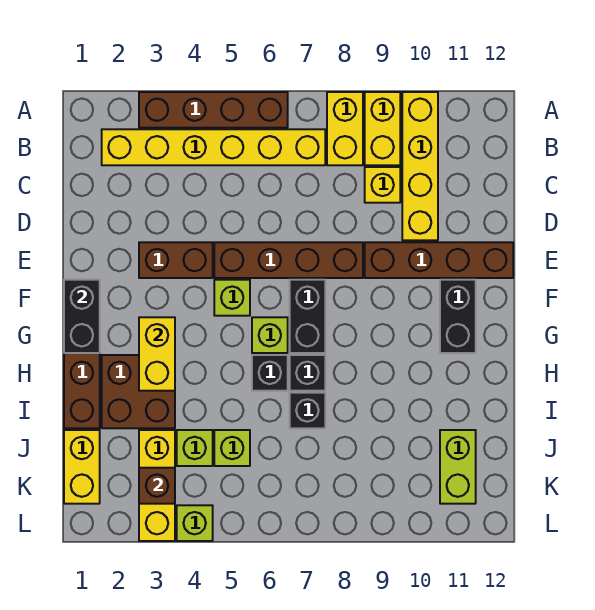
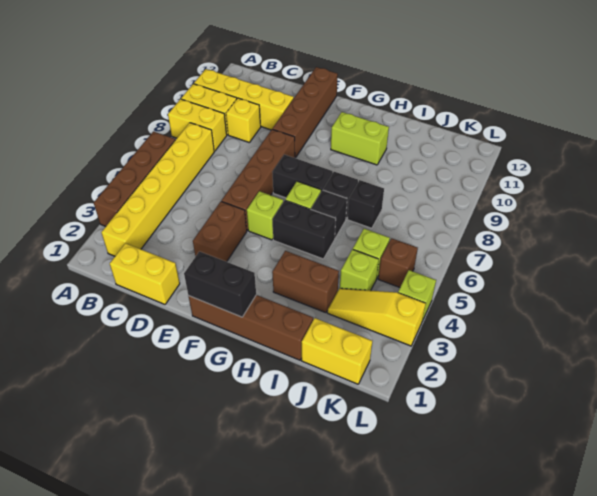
black 1x2 brick [440,280,476,353] -> black 1x2 brick moved to [272,200,336,259]
yellow 1x2 brick [139,317,175,391] -> yellow 1x2 brick moved to [110,243,180,304]
brown 2x2 brick [102,355,175,428] -> brown 1x2 brick [272,251,339,313]
yellow 1x3 brick [139,430,175,541] -> yellow 1x3 slope [328,288,426,346]
lime 1x2 brick [440,430,476,504] -> lime 1x2 brick moved to [331,112,389,165]
brown 1x1 brick [139,468,175,504] -> brown 1x1 brick moved to [378,238,418,287]

